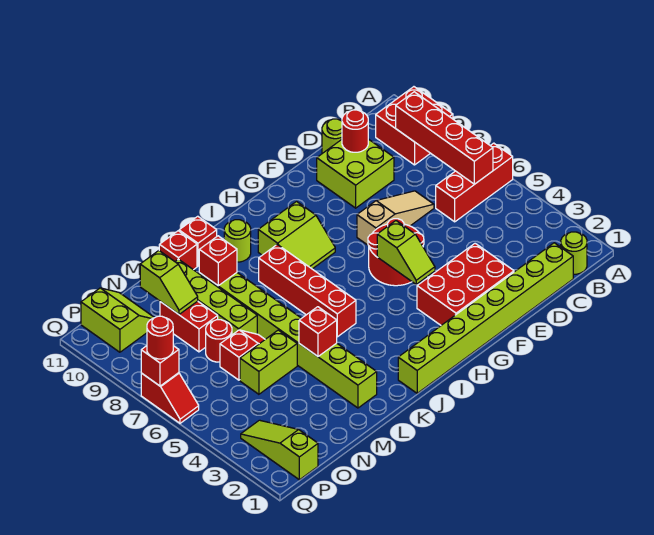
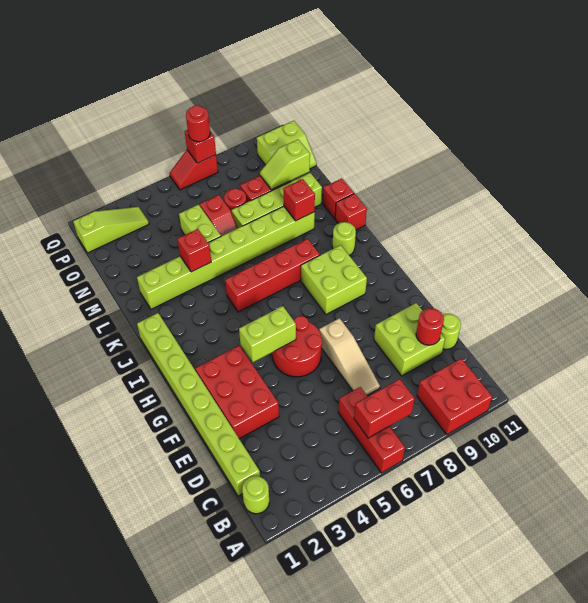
red 1x4 brick [396,92,493,184] -> red 1x2 brick [354,379,415,438]
lime 1x2 slope [377,221,435,284] -> lime 1x2 brick [239,306,296,362]
lime 2x2 slope [258,202,335,269] -> lime 2x2 brick [301,245,367,314]

